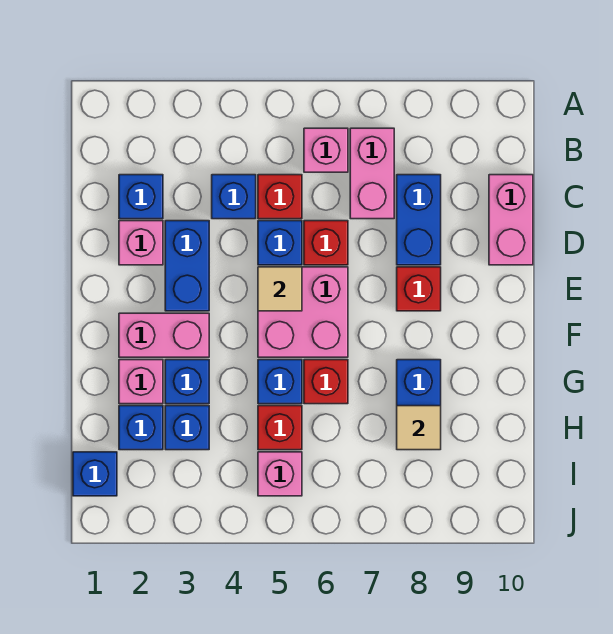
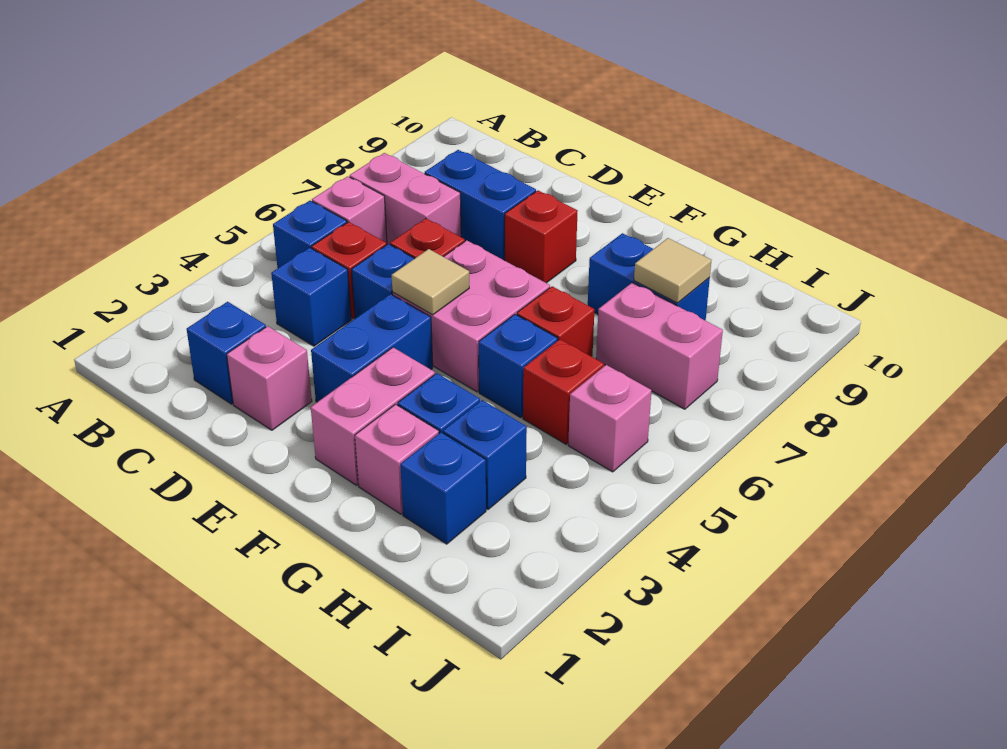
pink 1x2 brick [489,175,533,265] -> pink 1x2 brick moved to [596,283,723,409]
blue 1x2 brick [165,221,209,311] -> blue 1x2 brick turned to [311,294,433,402]
blue 1x1 brick [73,452,117,496] -> blue 1x1 brick moved to [273,201,347,268]

